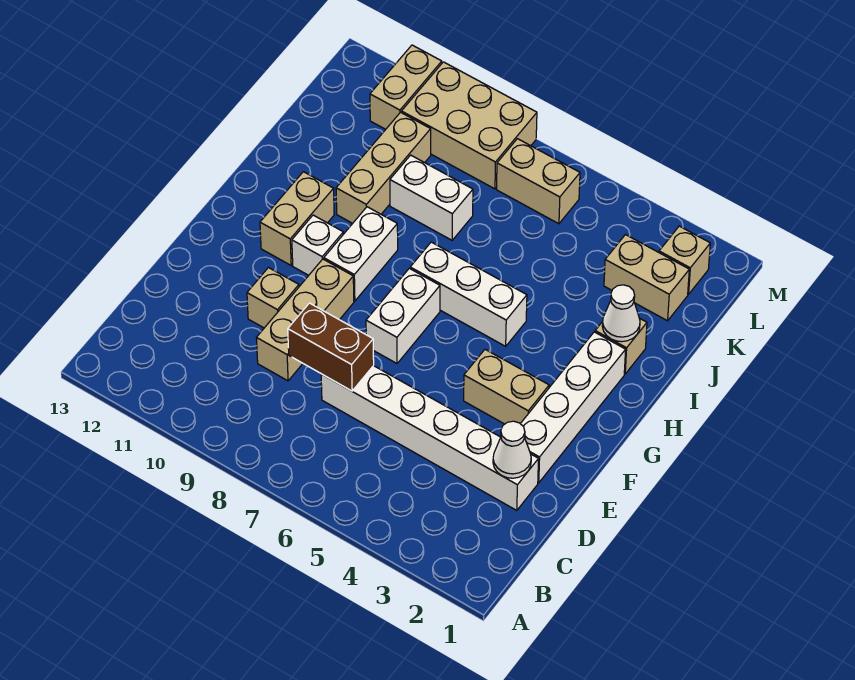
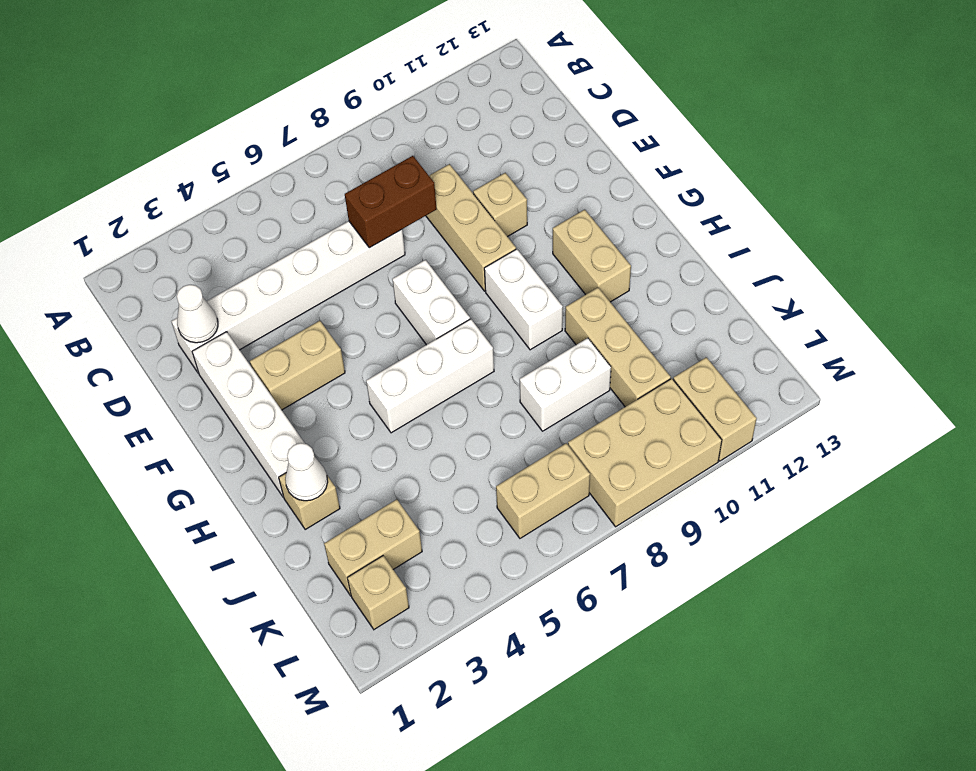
white 1x1 brick [292,215,343,275] -> none

